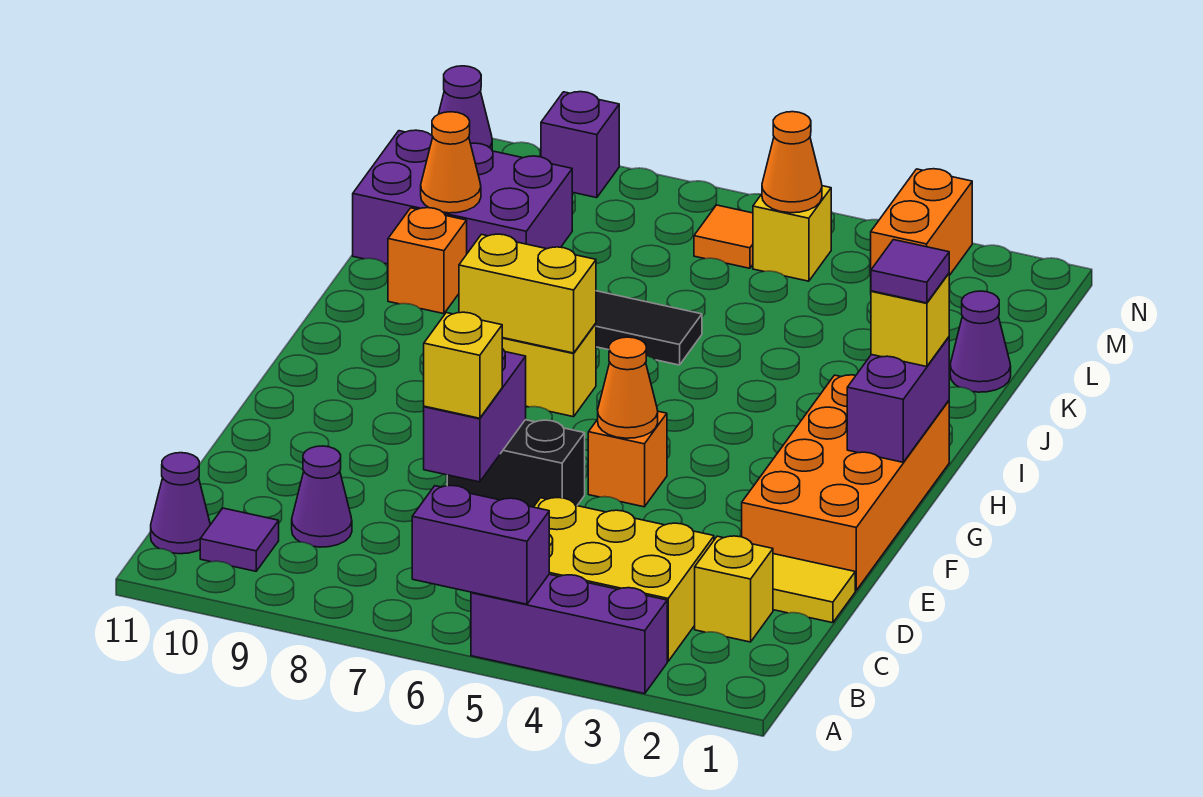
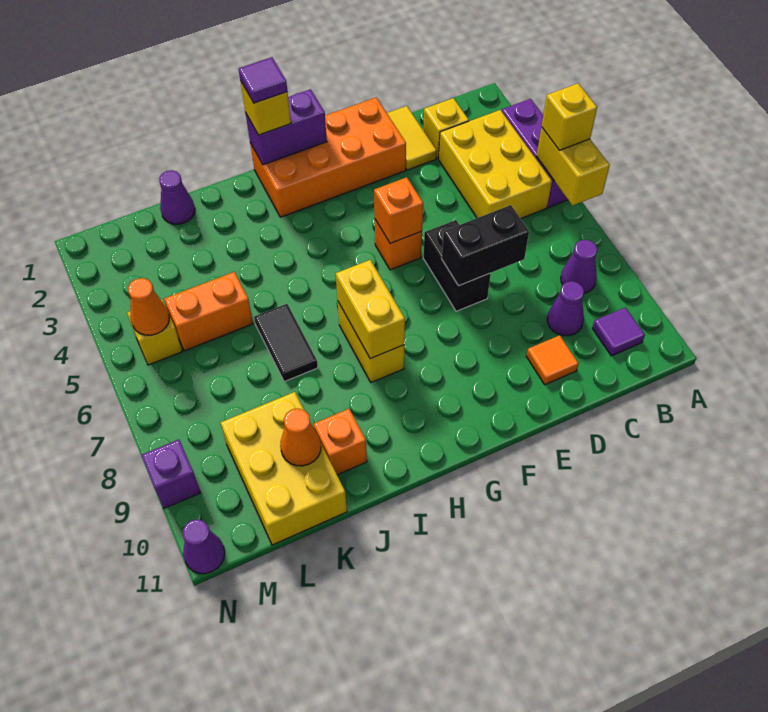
purple 1x2 brick [412,486,549,604] -> yellow 1x2 brick [537,127,610,206]
purple 1x1 cone [151,453,210,554] -> purple 1x1 cone moved to [561,240,597,293]
purple 1x2 brick [424,349,526,482] -> black 1x2 brick [442,205,529,286]
yellow 1x1 brick [424,312,502,418] -> yellow 1x1 brick moved to [542,84,597,150]
orange 1x1 cone [598,337,658,438] -> orange 1x1 brick [374,177,423,244]
purple 2x3 brick [353,130,572,264] -> yellow 2x3 brick [221,392,347,545]
orange 1x2 brick [871,169,972,275] -> orange 1x2 brick moved to [164,272,253,351]
orange 1x1 tile [694,205,753,268] -> orange 1x1 tile moved to [526,335,579,385]

